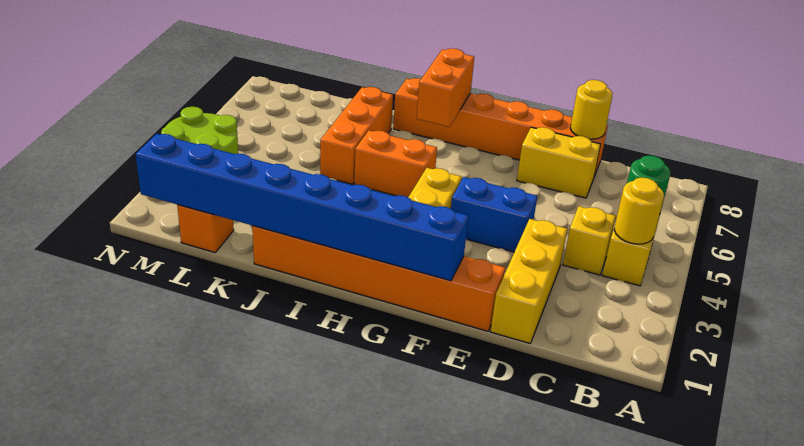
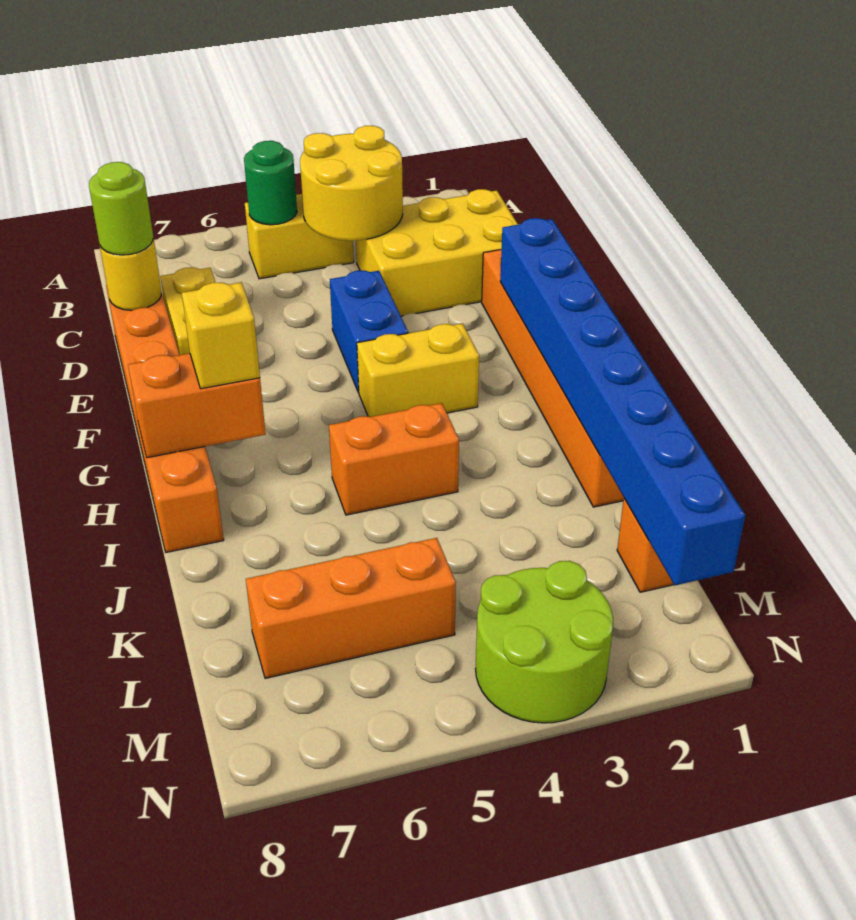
yellow 1x1 round brick [614,178,664,244] -> yellow 2x2 round brick [300,126,403,241]
yellow 1x1 brick [563,206,616,275] -> yellow 1x1 brick moved to [182,282,260,389]
yellow 1x3 brick [490,219,567,343] -> yellow 2x3 brick [356,189,518,316]
none -> lime 1x1 round brick [89,162,153,255]
orange 1x2 brick [354,130,437,197] -> orange 1x2 brick turned to [329,403,459,515]
orange 1x3 brick [320,87,393,184] -> orange 1x3 brick moved to [246,538,456,678]

